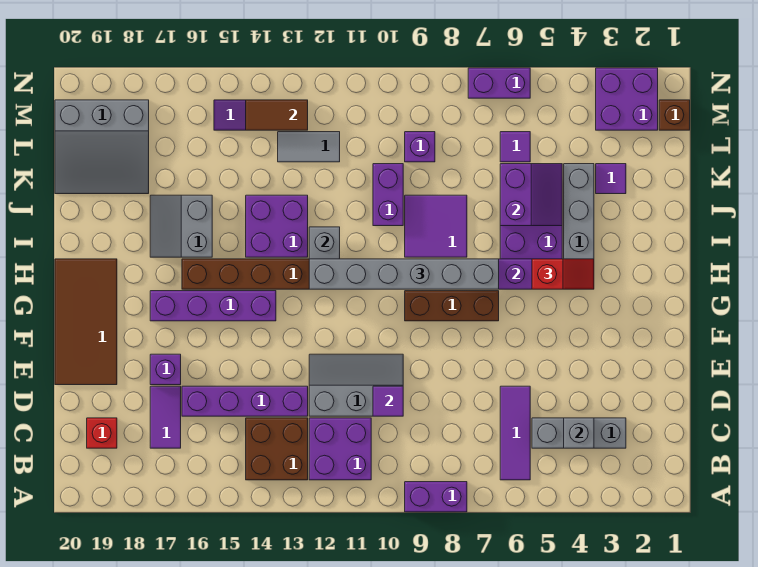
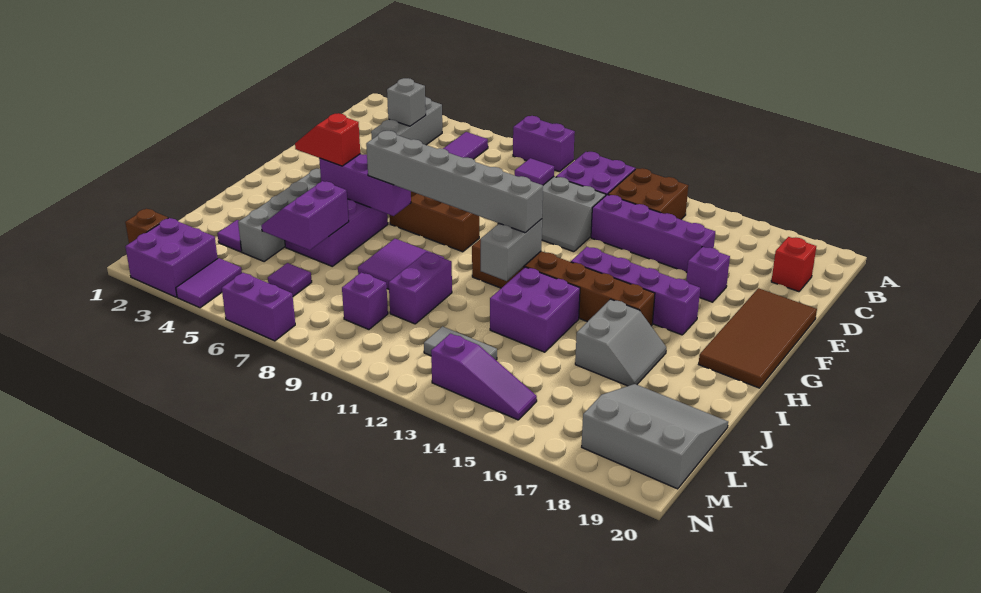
grey 1x3 brick [532,418,626,448] -> grey 1x3 brick turned to [371,97,442,145]
purple 1x2 tile [150,386,181,448] -> purple 1x2 tile moved to [176,258,242,308]
brown 1x2 tile [246,100,308,130] -> none

